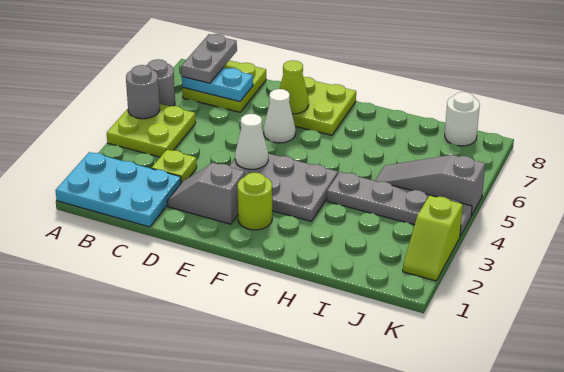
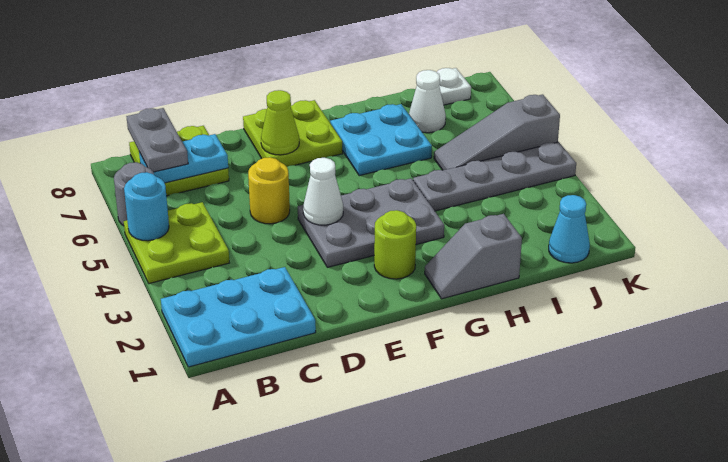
grey 1x1 round brick [126,65,160,119] -> cyan 1x1 round brick [124,172,169,241]
lime 1x1 plate [152,150,197,183] -> none
grey 1x2 slope [167,163,245,224] -> grey 1x2 slope moved to [425,214,522,299]
none -> yellow 1x1 round brick [248,157,290,224]
white 1x1 cone [264,89,296,143] -> white 1x1 cone moved to [409,70,446,133]
none -> cyan 2x2 plate [330,104,432,176]
none -> cyan 1x1 cone [549,195,590,263]
white 1x1 round brick [445,92,480,146] -> white 1x1 plate [437,68,471,105]
lime 1x2 slope [403,195,463,281] -> none

